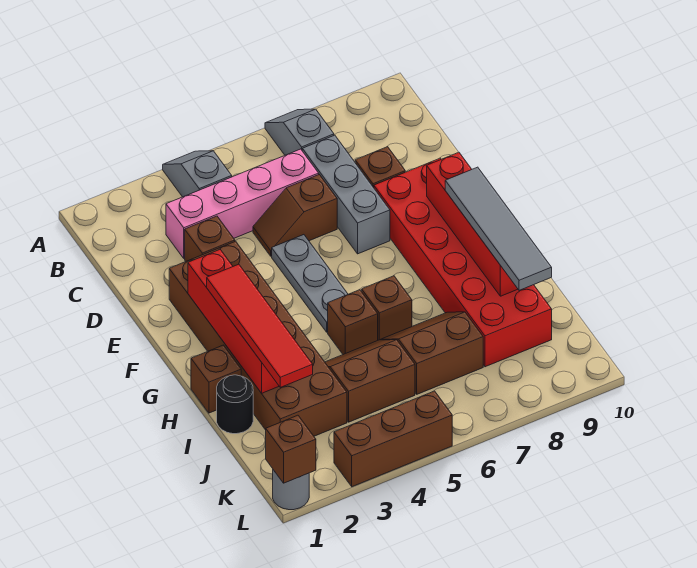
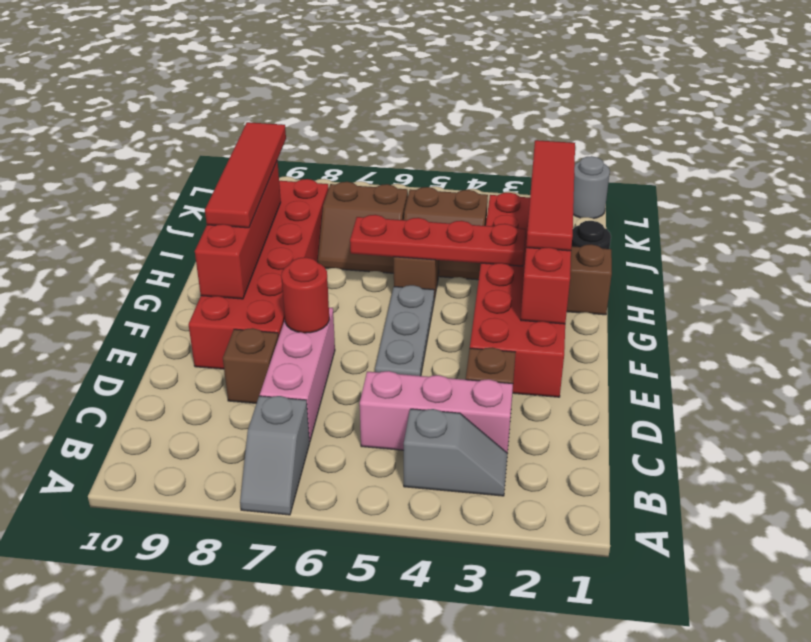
grey 1x2 slope [163,151,232,197] -> grey 1x2 slope turned to [404,409,507,496]
pink 1x4 brick [166,149,319,259] -> pink 1x3 brick [360,371,513,453]
grey 1x3 brick [302,135,390,254] -> pink 1x3 brick [260,307,335,442]
brown 1x2 slope [253,175,337,256] -> none
brown 2x6 brick [169,241,347,436] -> red 2x6 brick [470,193,565,397]
none -> red 1x1 round brick [281,257,329,333]
grey 1x4 tile [445,167,552,290] -> red 1x4 tile [205,122,286,228]
none -> red 1x4 plate [350,215,526,266]
brown 1x1 brick [362,276,412,340] -> none
brown 1x1 brick [266,415,316,483] -> none
brown 1x3 brick [334,391,452,487] -> none

